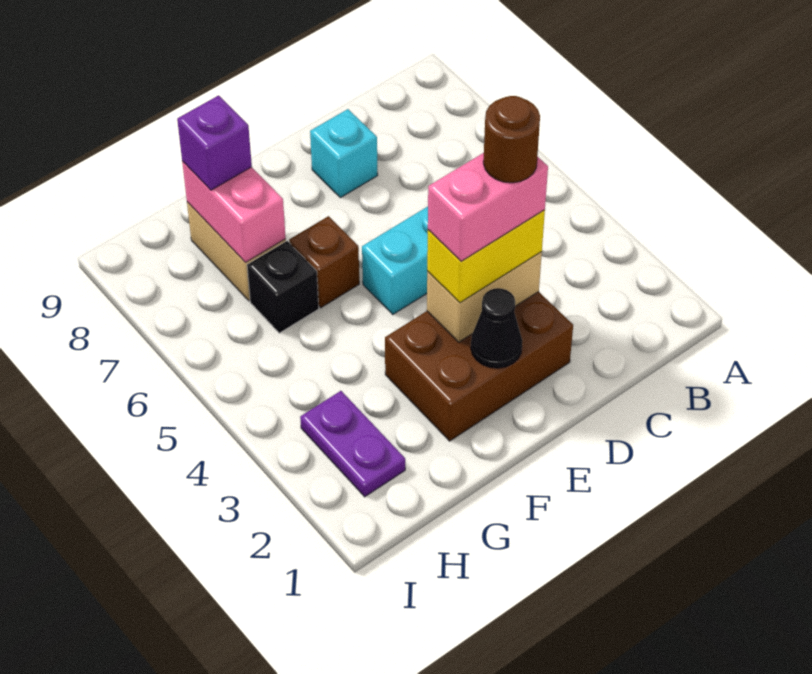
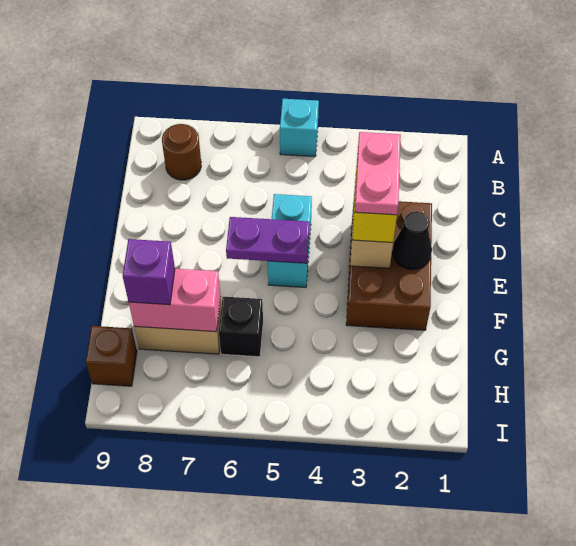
pink 1x2 brick [428,153,548,261] -> pink 1x2 plate [355,132,401,215]
brown 1x1 round brick [483,96,540,183] -> brown 1x1 round brick moved to [162,124,201,180]
cyan 1x1 brick [310,109,378,198] -> cyan 1x1 brick moved to [280,99,319,157]
brown 1x1 brick [289,216,359,308] -> brown 1x1 brick moved to [86,326,137,386]
purple 1x2 plate [300,391,405,497] -> purple 1x2 plate moved to [226,217,310,263]

